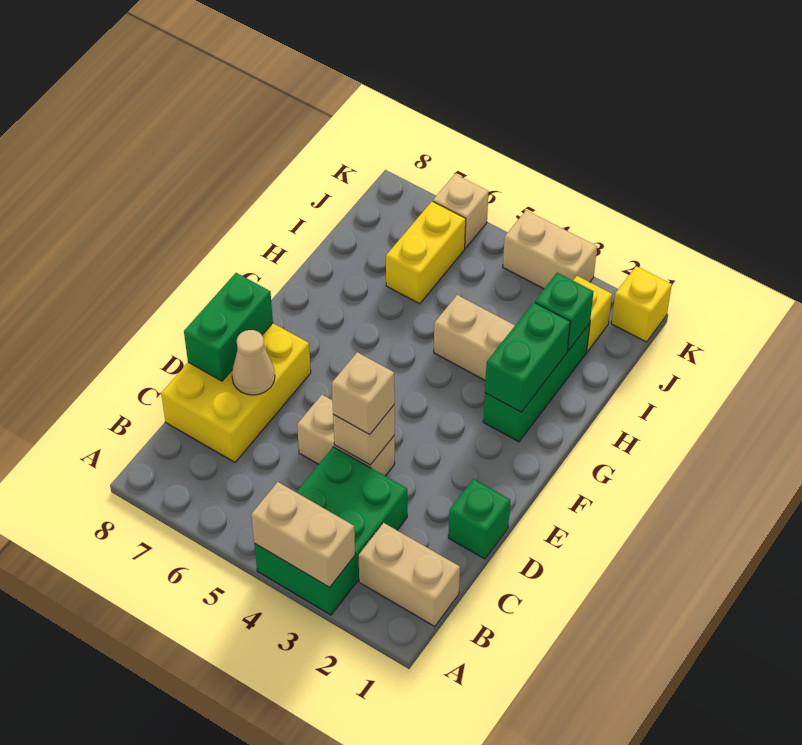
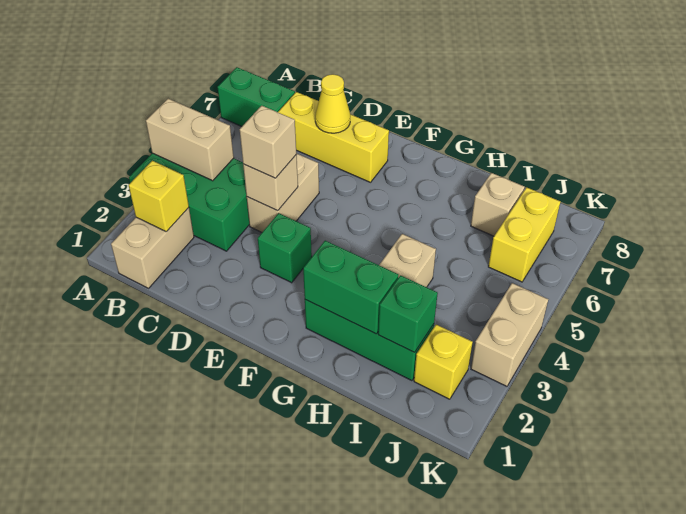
tan 1x2 brick [251,482,355,587] -> tan 1x2 brick turned to [146,99,234,181]
yellow 2x3 brick [161,323,311,462] -> yellow 1x3 brick [278,92,389,182]
green 1x1 brick [448,479,510,559] -> green 1x1 brick moved to [258,213,312,283]
tan 1x1 cone [232,330,275,395] -> yellow 1x1 cone [315,74,350,133]
green 1x2 brick [184,273,273,381] -> green 1x2 brick moved to [218,67,295,126]
yellow 1x2 brick [386,201,466,304] -> yellow 1x2 brick turned to [488,187,560,282]
yellow 1x1 brick [611,266,672,342] -> yellow 1x1 brick moved to [129,161,189,232]
tan 1x1 brick [433,174,489,248] -> tan 1x1 brick moved to [471,173,525,236]

